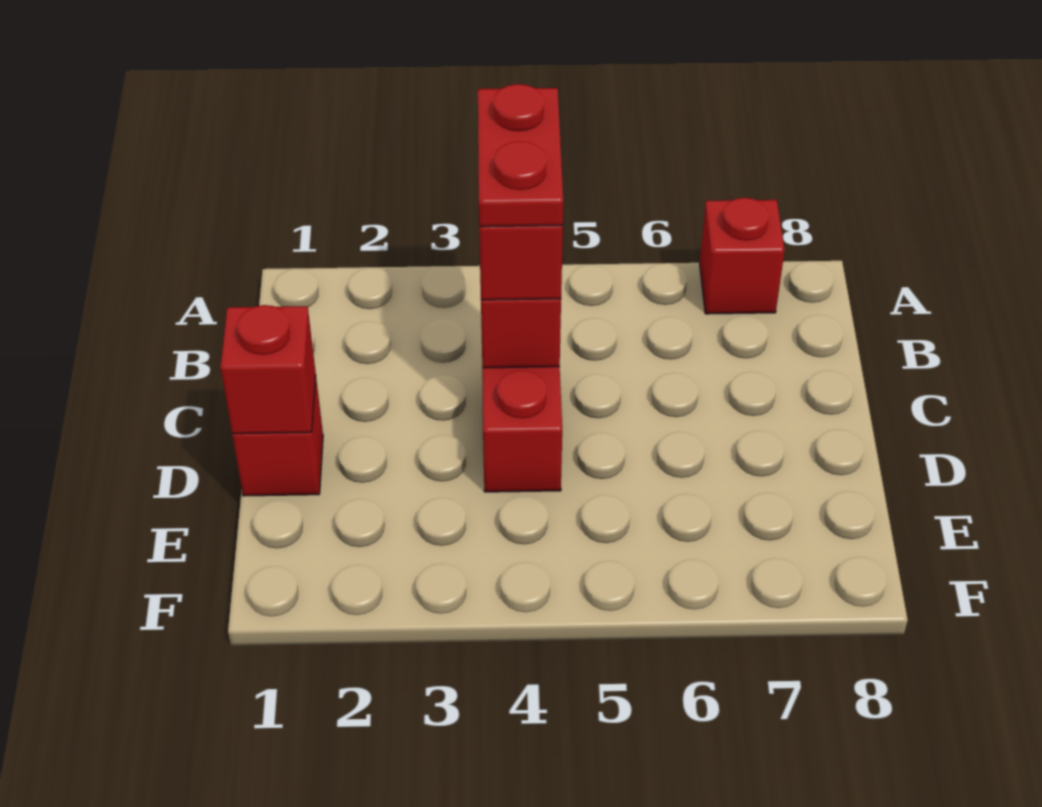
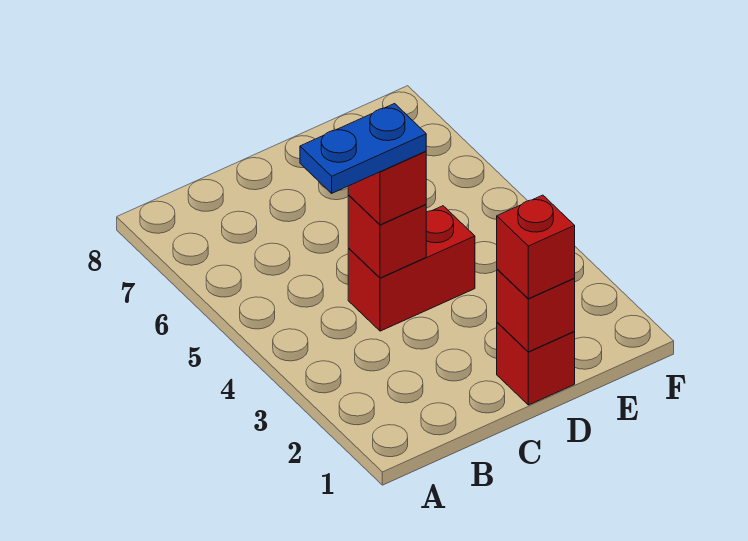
red 1x1 brick [700,198,785,314] -> red 1x1 brick moved to [497,195,575,299]
red 1x2 plate [478,84,563,227] -> blue 1x2 plate [300,104,426,193]

